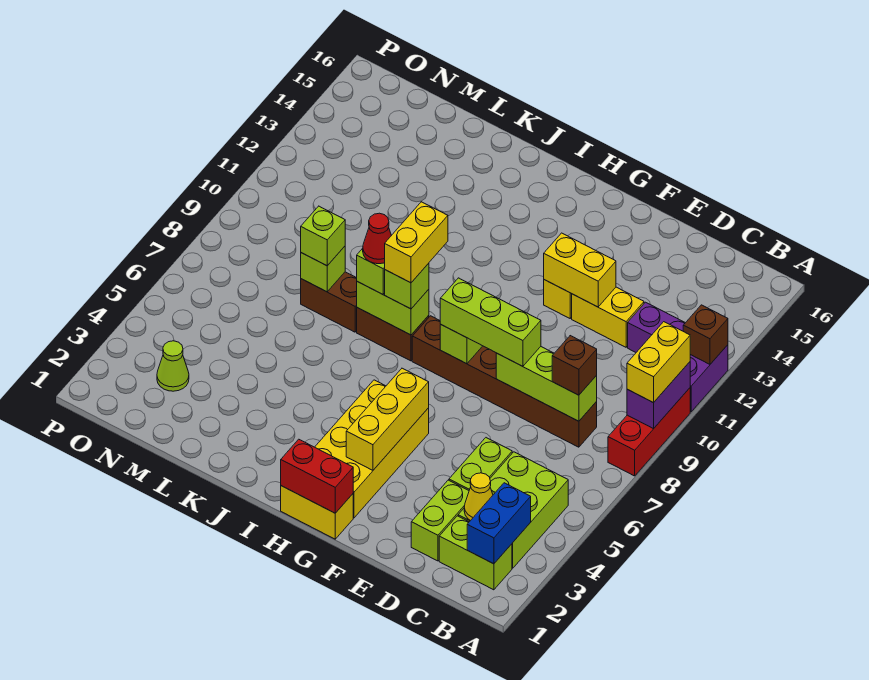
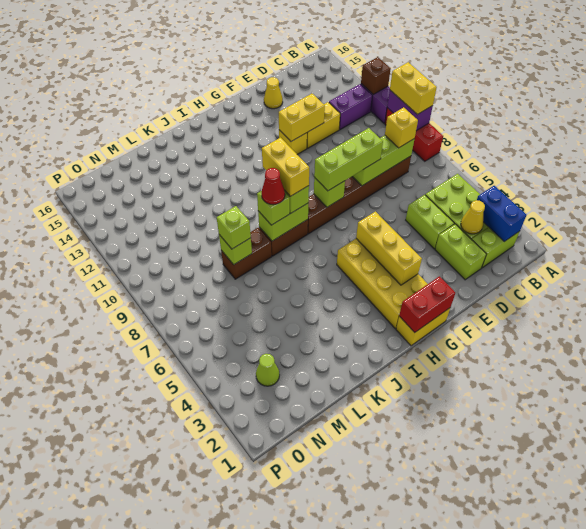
brown 1x1 brick [552,336,597,395] -> yellow 1x1 brick [385,107,418,148]
none -> yellow 1x1 cone [264,77,283,109]

